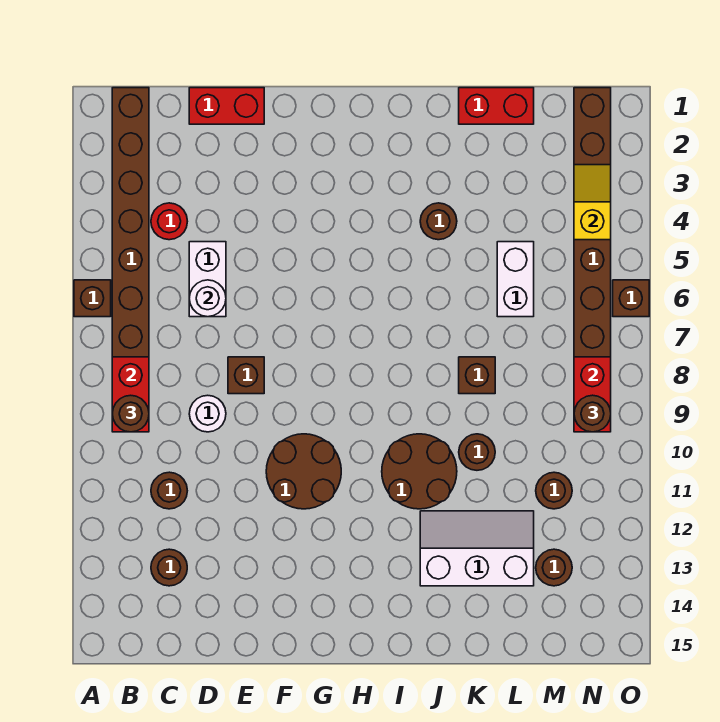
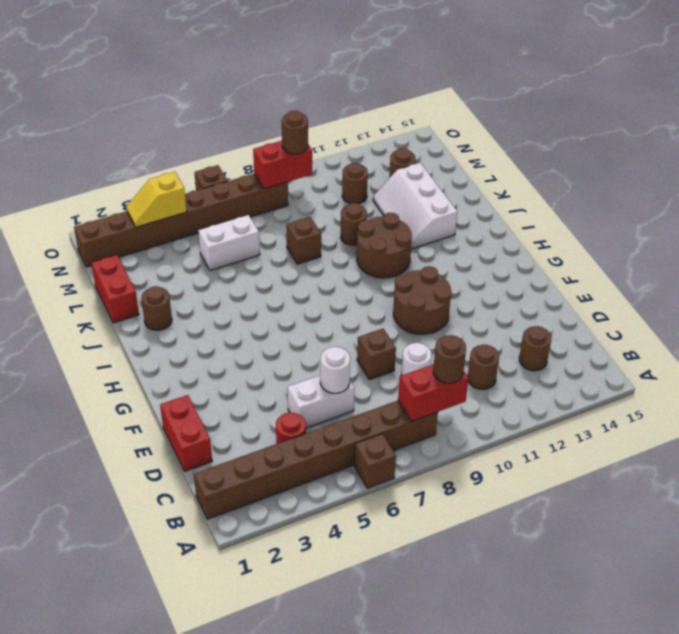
brown 1x1 round brick [420,203,457,240] -> brown 1x1 round brick moved to [141,286,172,330]

